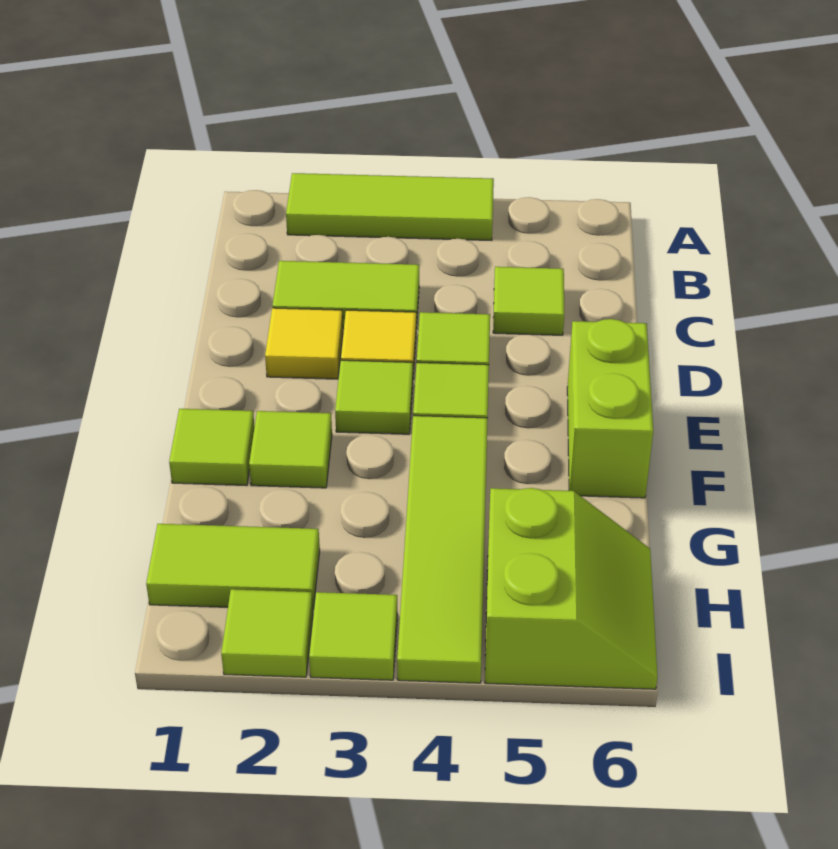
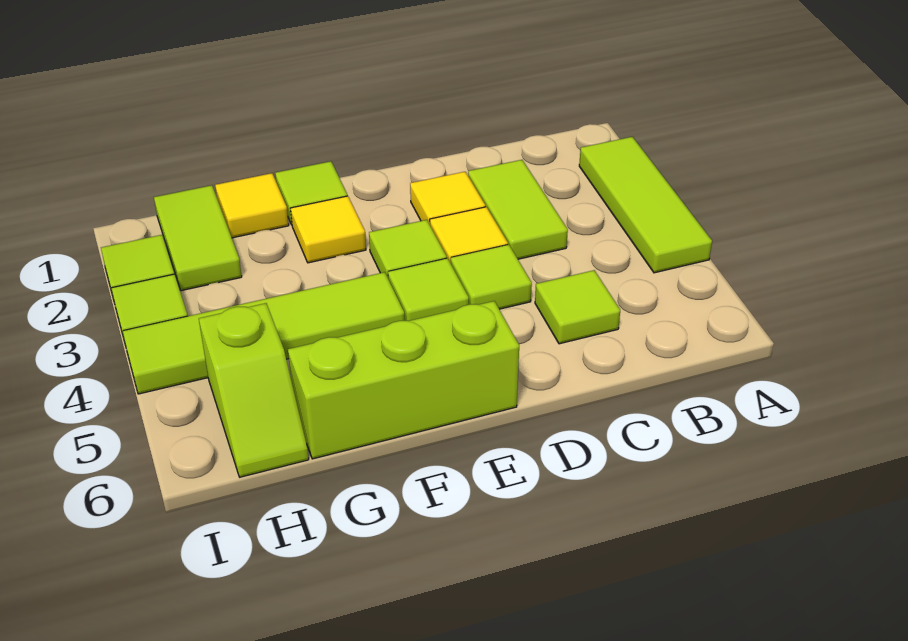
lime 1x2 brick [567,319,653,498] -> lime 1x3 brick [288,301,519,459]
lime 1x1 tile [249,411,332,488] -> yellow 1x1 tile [291,196,366,263]
none -> yellow 1x1 tile [215,173,289,238]
lime 2x2 slope [485,488,658,689] -> lime 1x2 slope [199,303,309,477]

